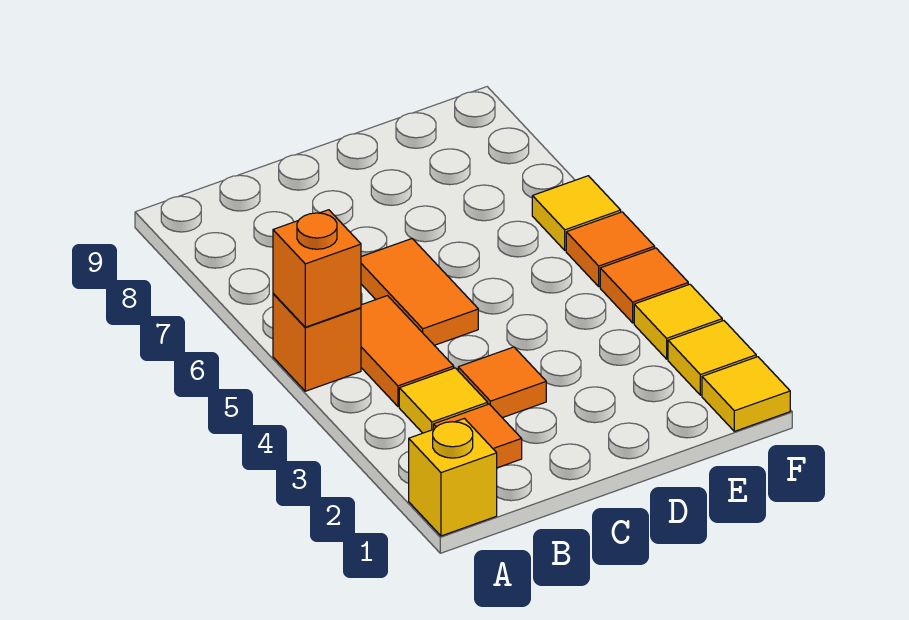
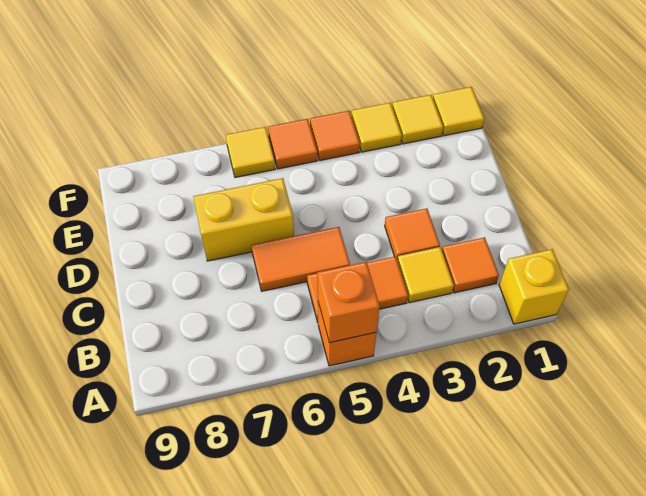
none -> yellow 1x2 brick [193,178,294,261]

